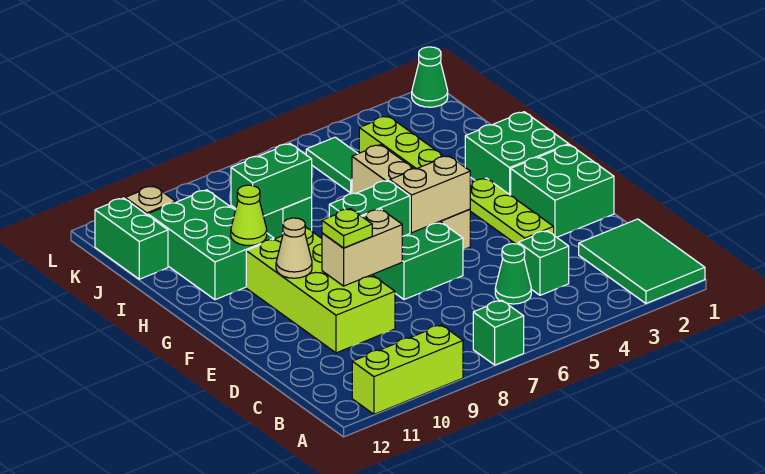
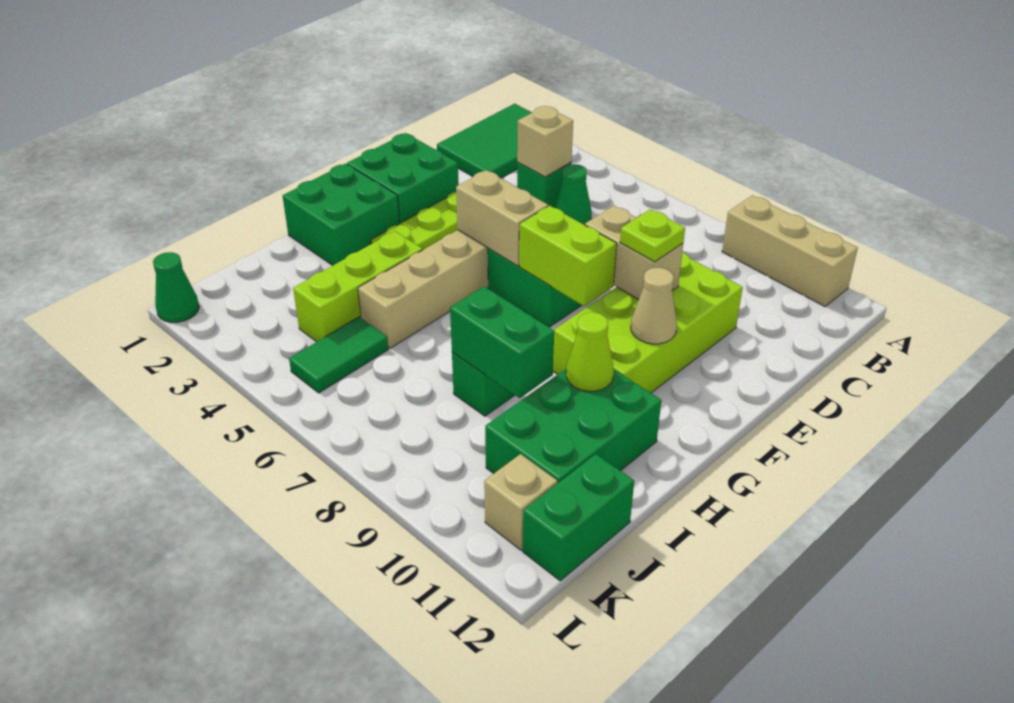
green 1x1 brick [473,300,524,365] -> none
lime 1x3 brick [352,325,463,414] -> tan 1x3 brick [722,196,858,307]
none -> tan 1x1 brick [517,106,573,177]
green 1x2 brick [329,180,410,236] -> lime 1x2 brick [519,206,617,306]

